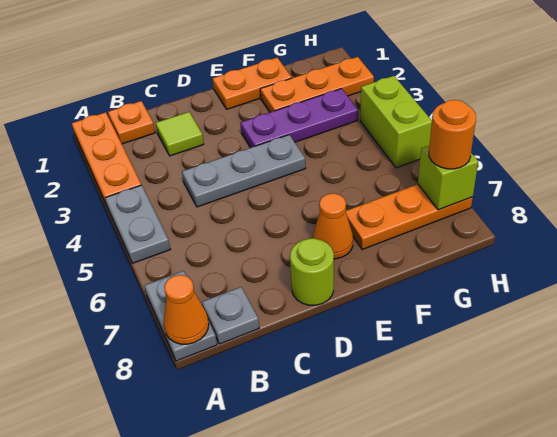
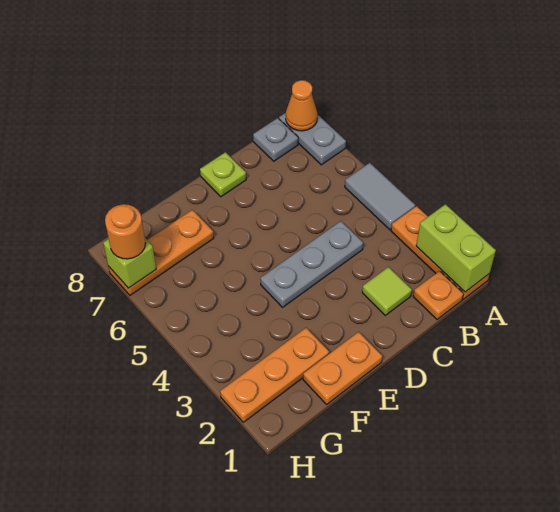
grey 1x2 plate [105,185,170,263] -> grey 1x2 tile [345,163,415,230]
lime 1x1 round brick [290,238,334,305] -> lime 1x1 plate [200,152,246,197]
purple 1x3 plate [240,89,358,148] -> none
orange 1x1 cone [313,193,353,259] -> none
lime 1x2 brick [360,76,432,168] -> lime 1x2 brick moved to [416,204,496,292]

